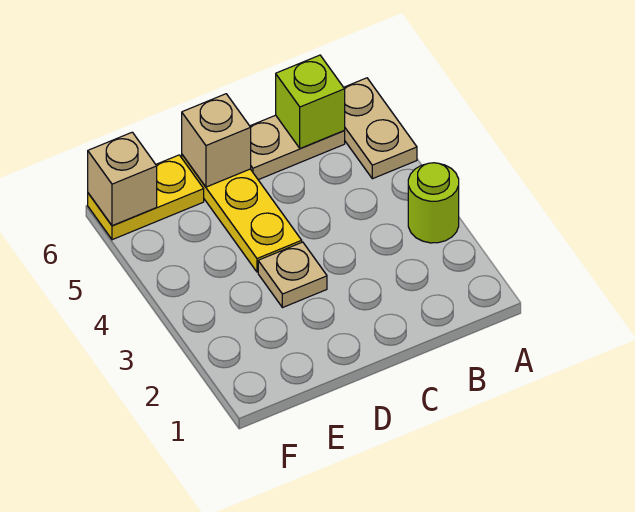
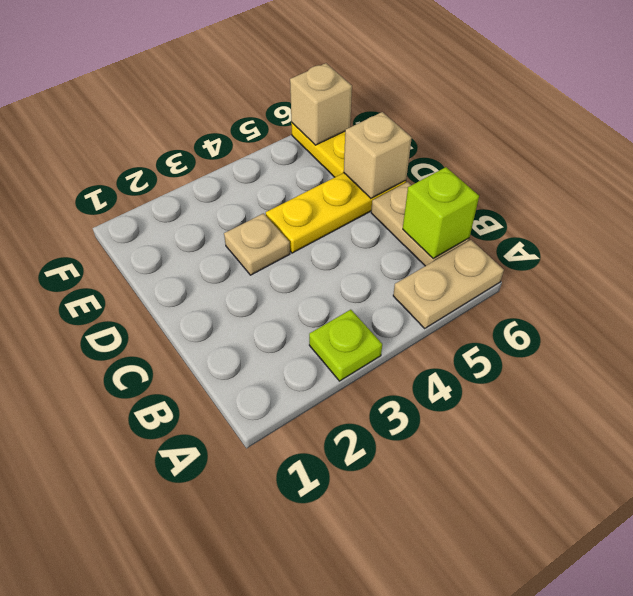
lime 1x1 round brick [408,163,459,243] -> lime 1x1 plate [309,310,382,381]

